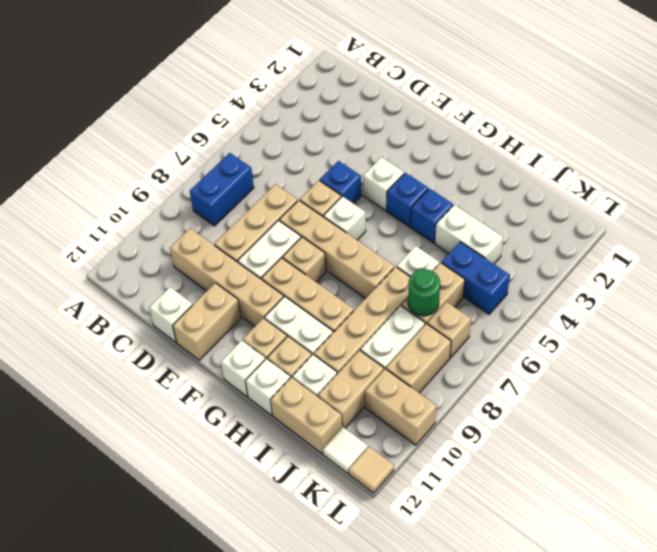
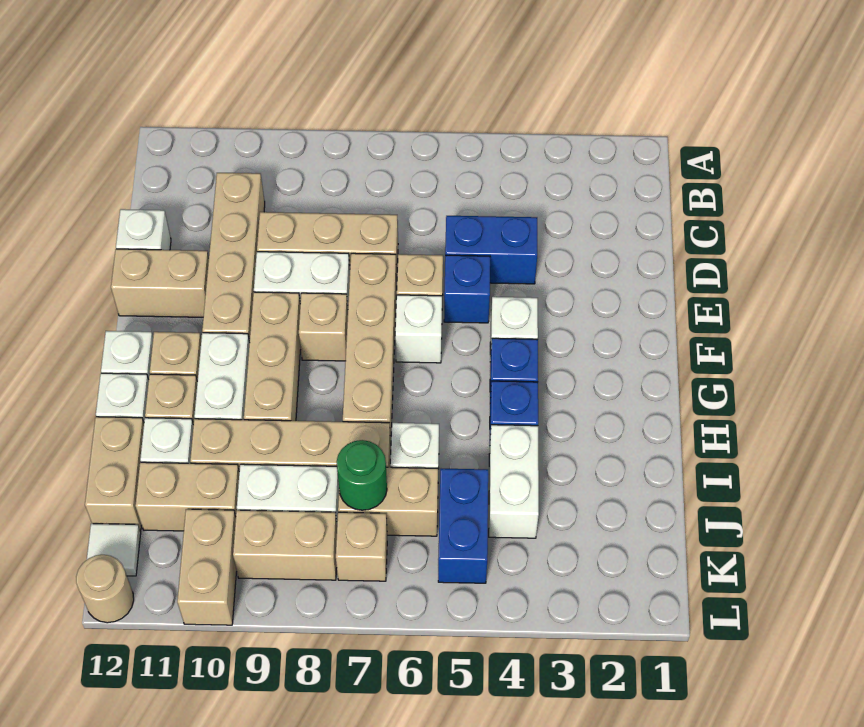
blue 1x2 brick [190,153,254,226] -> blue 1x2 brick moved to [445,216,537,284]
tan 1x1 tile [349,447,394,493] -> tan 1x1 round brick [76,555,134,623]

